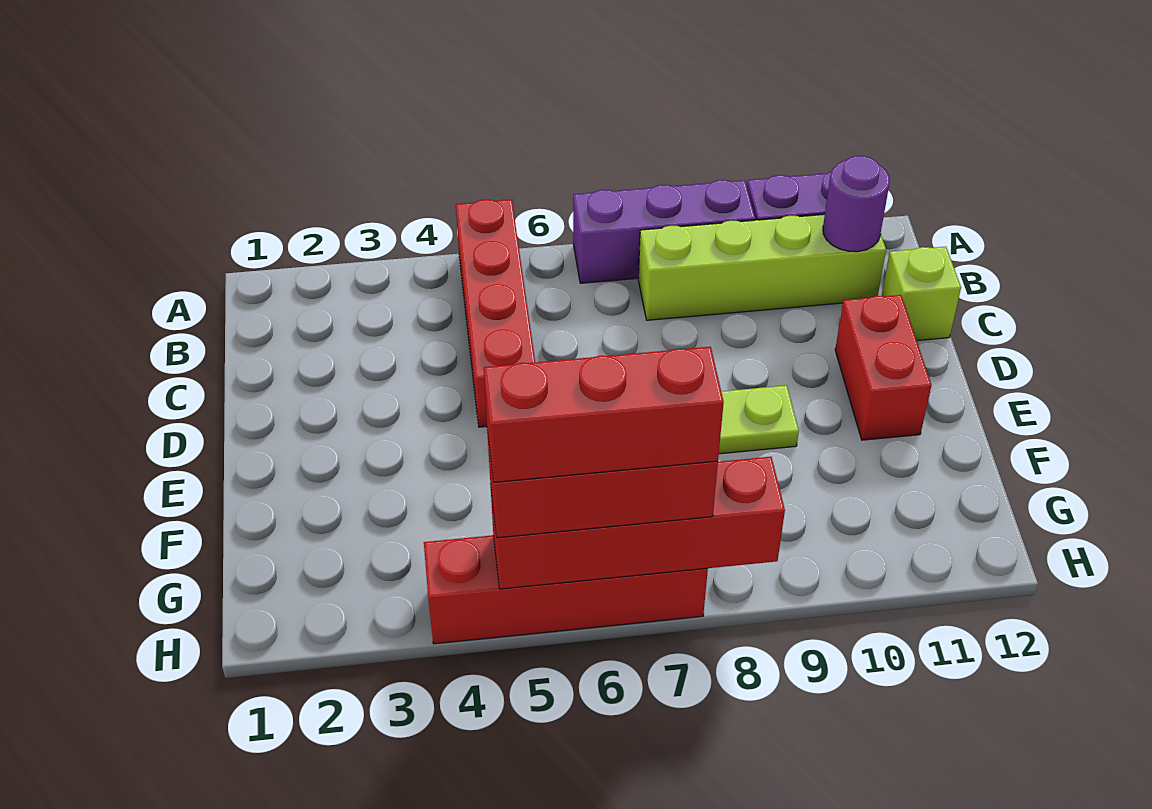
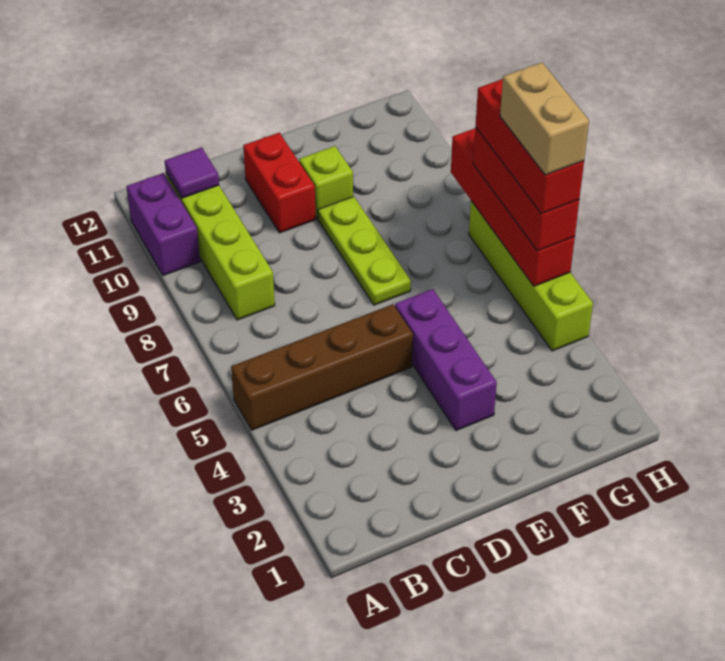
red 1x4 brick [456,199,535,427] -> brown 1x4 brick [231,304,413,430]
purple 1x3 brick [573,180,755,283] -> purple 1x3 brick moved to [395,289,497,430]
purple 1x1 round brick [823,156,890,252] -> purple 1x1 tile [165,147,219,198]
lime 1x1 brick [882,247,961,341] -> lime 1x1 brick moved to [299,146,353,219]
red 1x2 brick [835,295,931,440] -> red 1x2 brick turned to [243,133,316,233]
red 1x4 brick [424,535,708,644] -> lime 1x4 brick [469,201,593,351]
none -> tan 1x2 brick [500,63,589,175]

